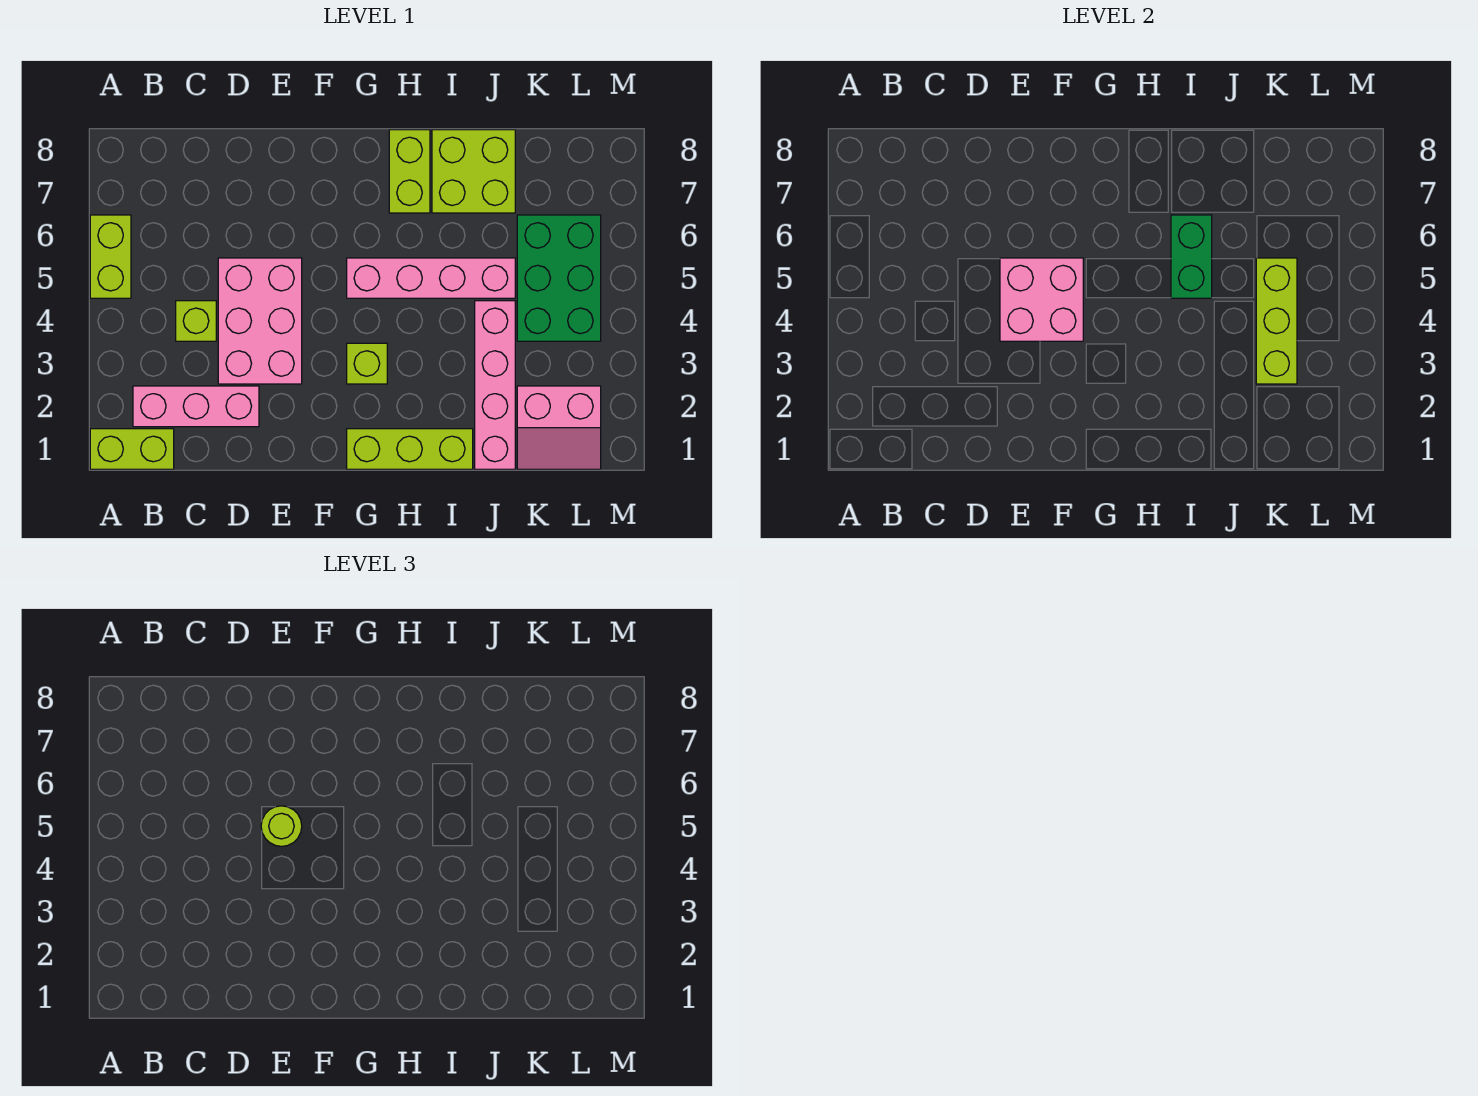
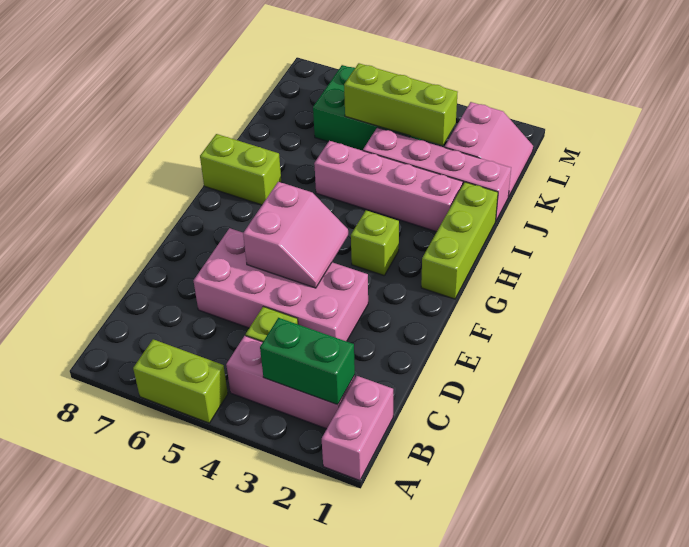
lime 1x2 brick [90,429,174,469] -> pink 1x2 brick [322,376,393,481]
pink 1x3 brick [133,386,259,427] -> pink 1x3 brick turned to [226,336,355,429]
pink 2x3 brick [218,258,302,384] -> pink 2x4 brick [194,228,368,341]
pink 2x2 brick [1000,258,1083,341] -> pink 2x2 slope [243,182,348,288]
lime 1x1 round brick [261,806,302,846] -> none
pink 1x4 brick [347,258,515,298] -> pink 1x4 brick turned to [314,141,463,232]
green 1x2 brick [1171,215,1212,298] -> green 1x2 brick moved to [260,318,355,405]
lime 2x2 brick [432,130,515,213] -> none

